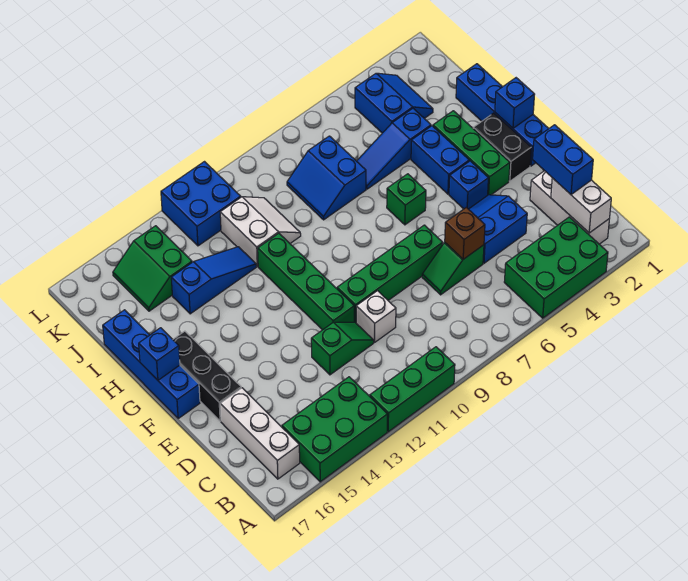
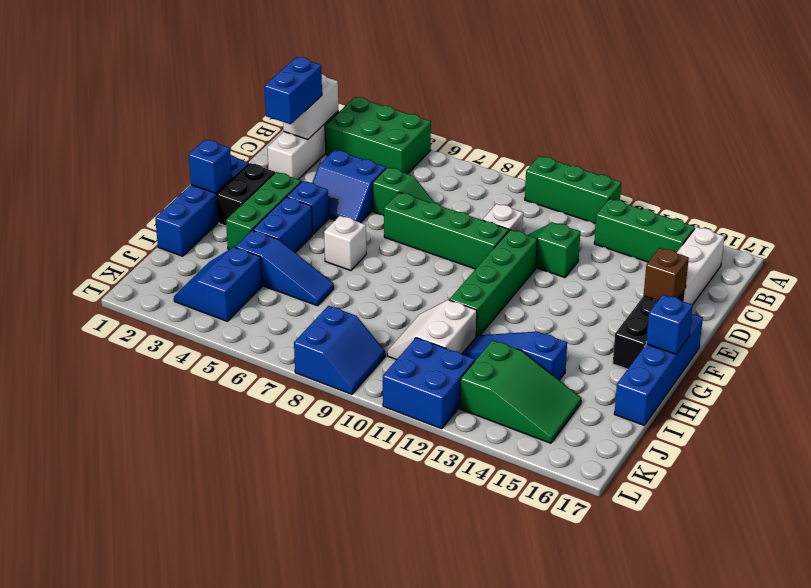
green 2x3 brick [282,377,387,482] -> green 1x3 brick [594,199,695,262]
brown 1x1 brick [445,207,485,259] -> brown 1x1 brick moved to [644,248,689,301]
green 1x1 brick [387,174,426,225] -> white 1x1 brick [324,216,366,271]
blue 2x2 slope [287,136,366,220] -> blue 2x2 slope moved to [294,306,385,394]
green 2x2 slope [113,226,192,311] -> green 2x3 slope [460,340,581,443]

